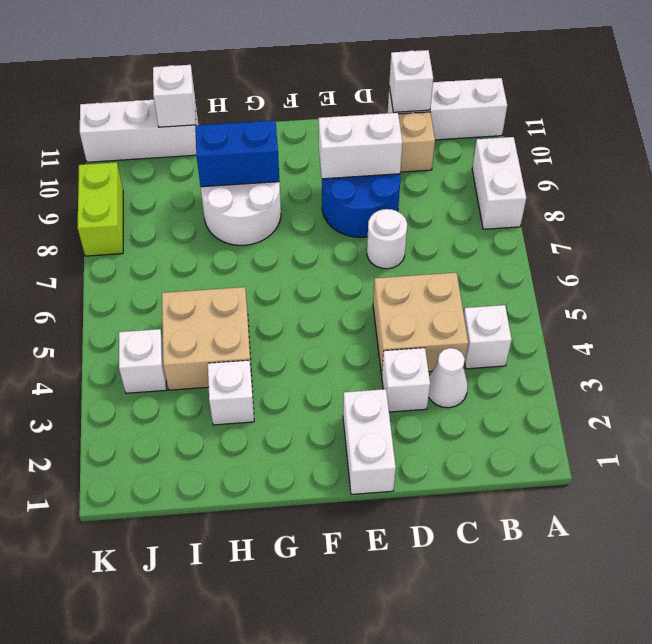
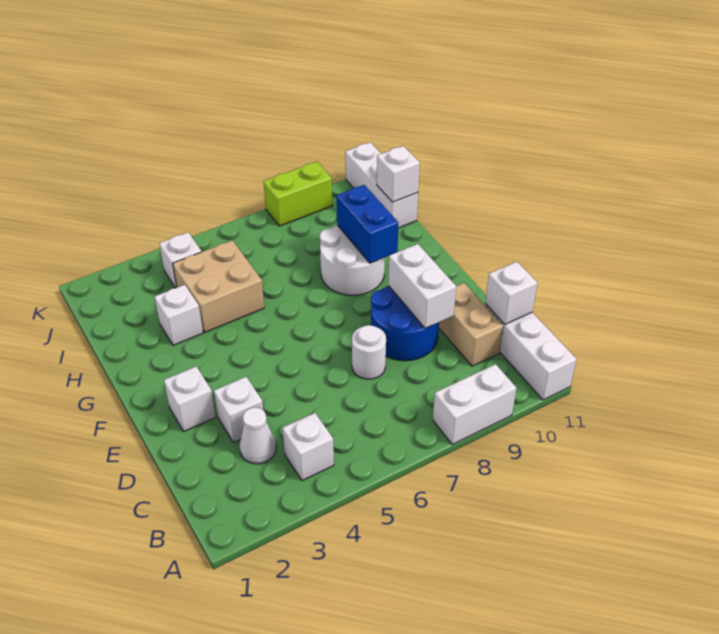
tan 2x2 brick [373,272,468,375] -> none
white 1x2 brick [343,389,396,494] -> white 1x1 brick [164,366,216,431]

